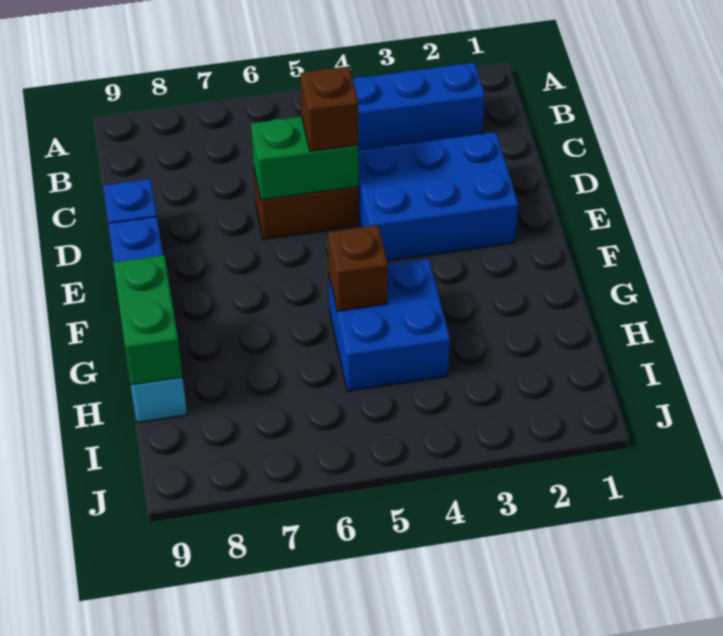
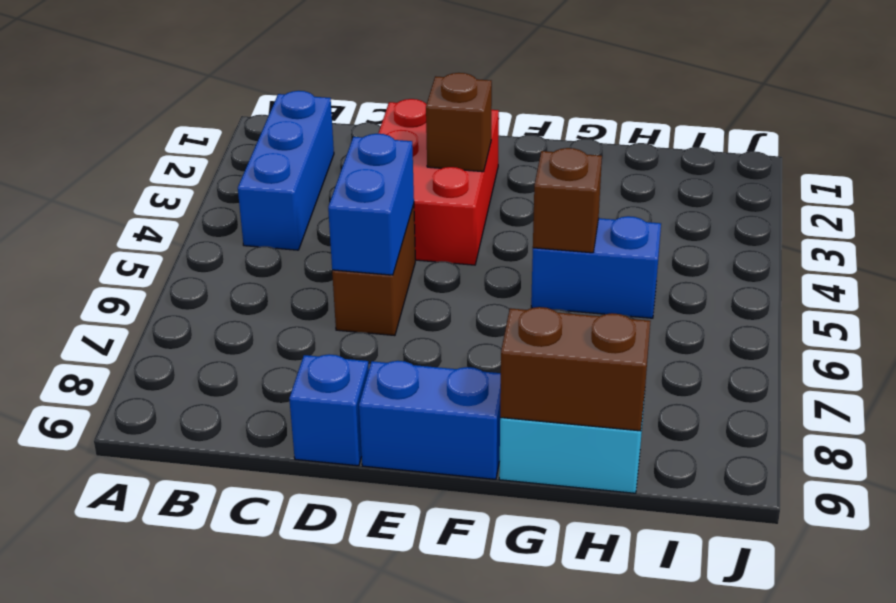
blue 2x3 brick [358,132,518,261] -> red 2x3 brick [378,99,499,265]
green 1x2 brick [251,117,359,200] -> blue 1x2 brick [328,134,414,275]
brown 1x1 brick [300,66,358,151] -> brown 1x1 brick moved to [426,73,492,172]
blue 2x2 brick [329,259,450,391] -> blue 1x2 brick [531,216,661,318]
green 1x2 brick [113,255,183,385] -> brown 1x2 brick [500,307,650,431]

